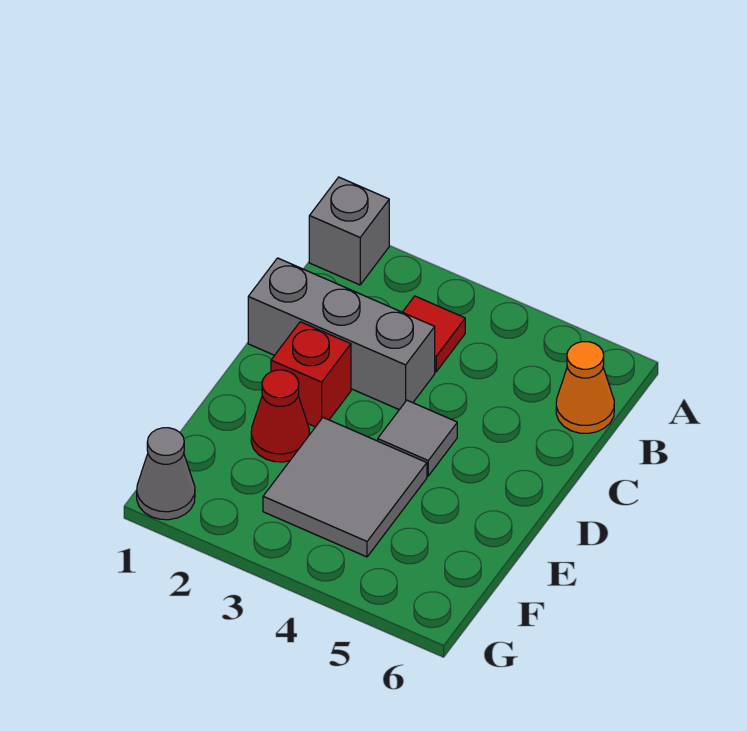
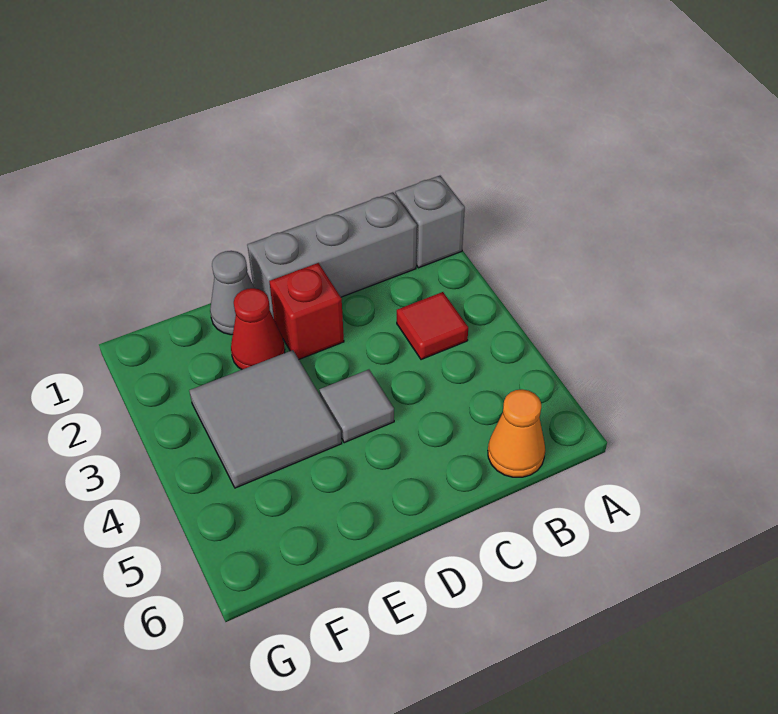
grey 1x3 brick [248,258,435,410] -> grey 1x3 brick turned to [247,192,417,318]
grey 1x1 cone [137,428,195,520] -> grey 1x1 cone moved to [210,251,254,335]

